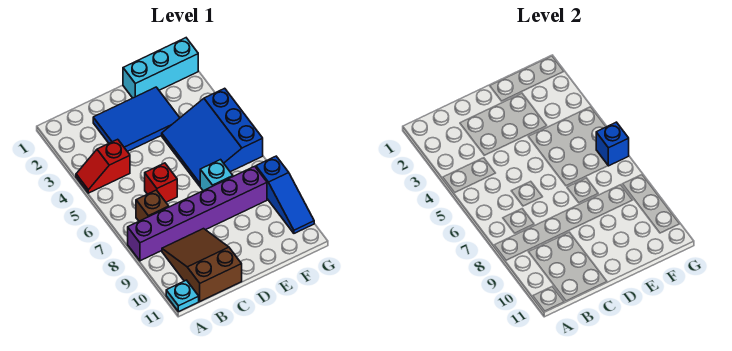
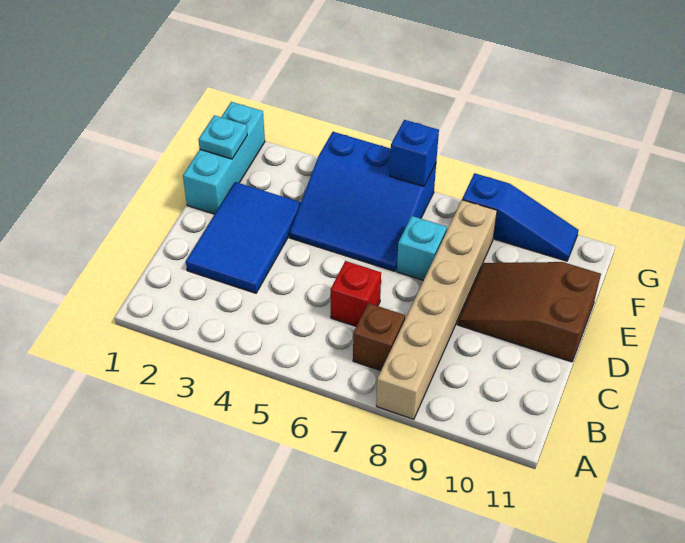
red 1x2 slope [76,139,130,193] -> none
purple 1x6 brick [128,166,267,261] -> tan 1x6 brick [376,200,497,419]
cyan 1x1 plate [166,280,199,312] -> cyan 1x1 plate moved to [198,115,247,159]
brown 2x3 slope [162,229,242,301] -> brown 2x3 slope moved to [458,262,601,362]

